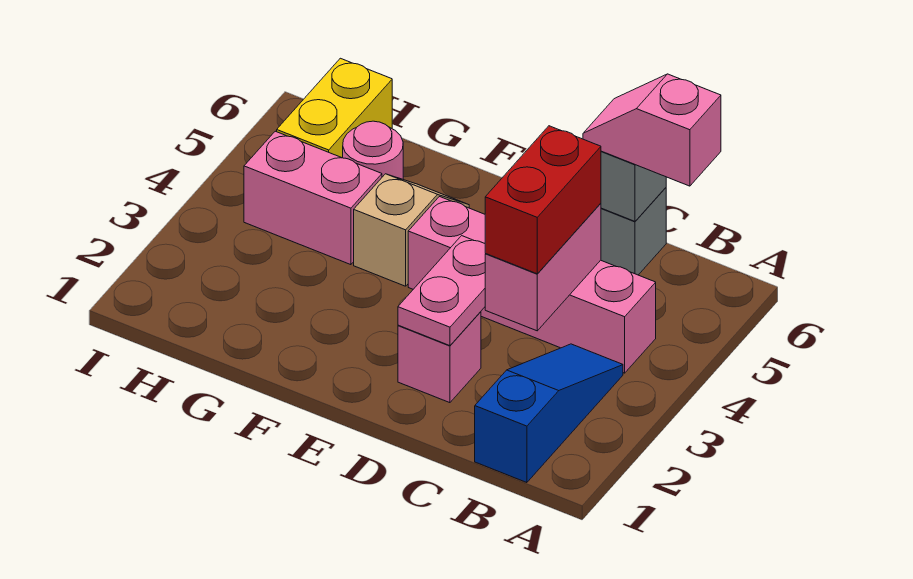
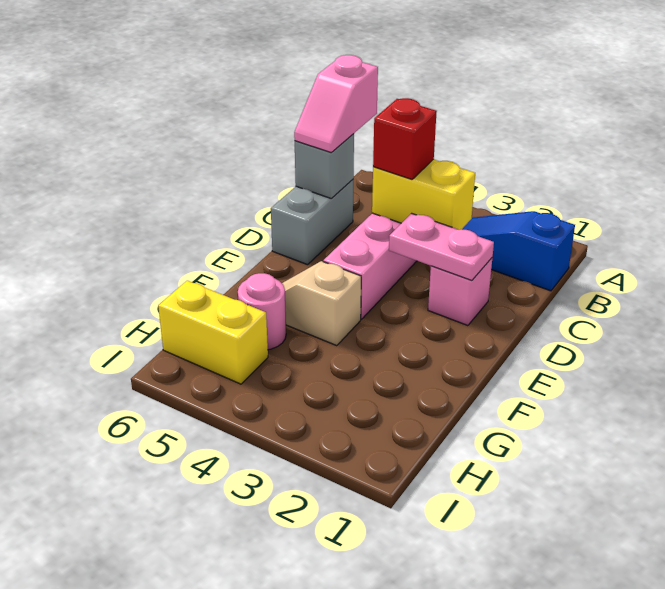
pink 1x2 brick [485,203,601,331] -> yellow 1x2 brick [372,159,475,230]
red 1x2 brick [485,126,601,274] -> red 1x1 brick [373,98,437,179]
pink 1x2 brick [244,131,382,265] -> none

